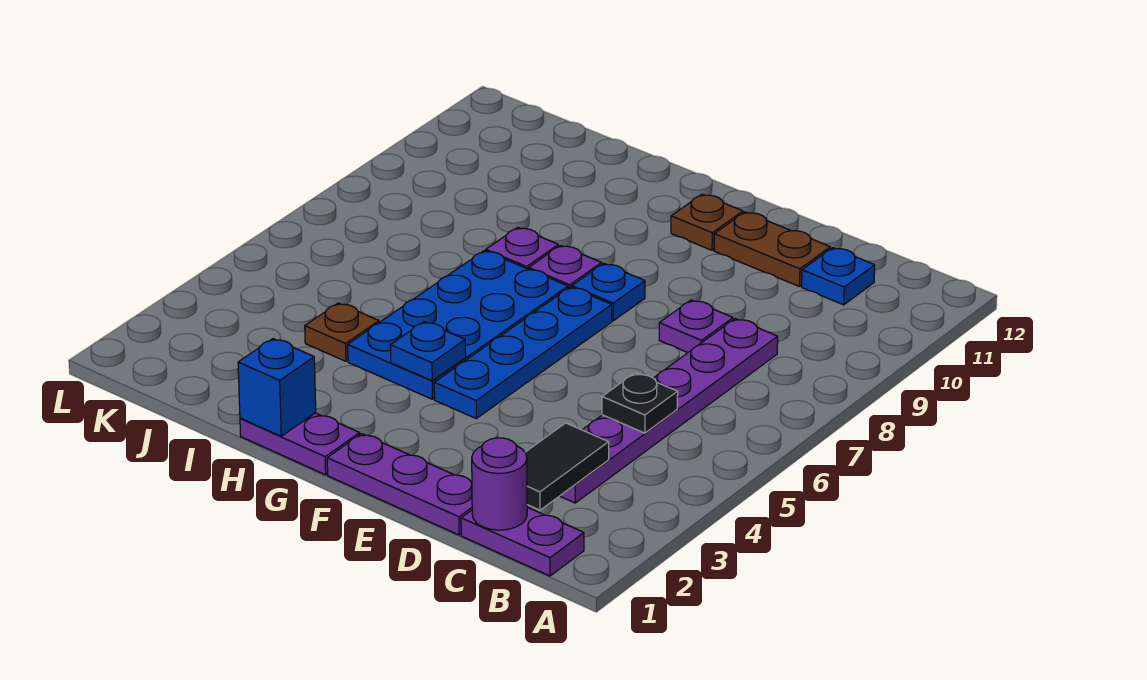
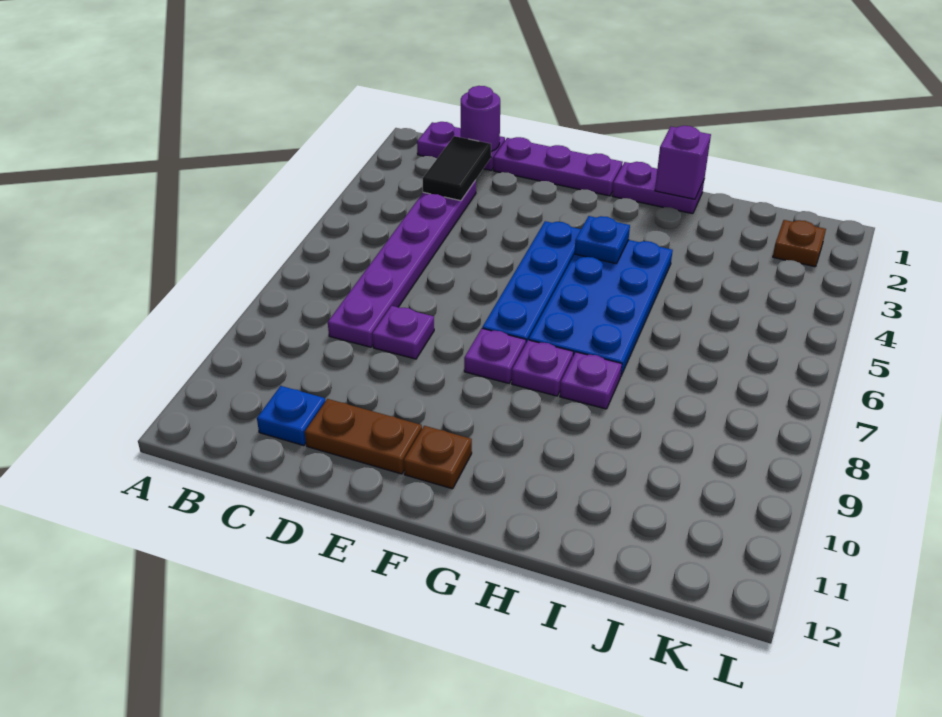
black 1x1 plate [602,373,678,433] -> none
blue 1x1 plate [572,263,645,321] -> purple 1x1 plate [464,329,526,383]
blue 1x1 brick [238,339,316,436] -> purple 1x1 brick [655,126,711,199]
brown 1x1 plate [305,303,379,361] -> brown 1x1 plate moved to [773,220,826,267]

